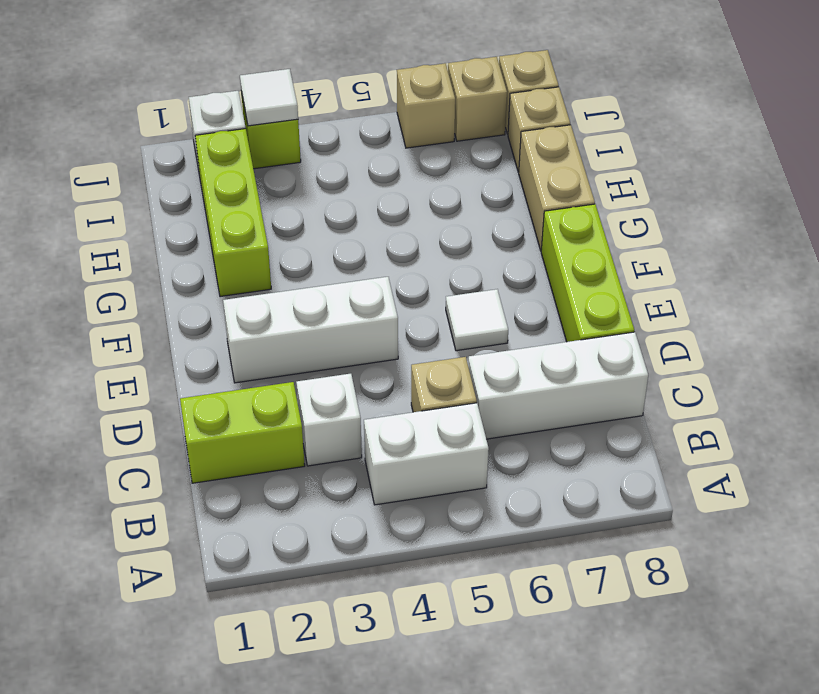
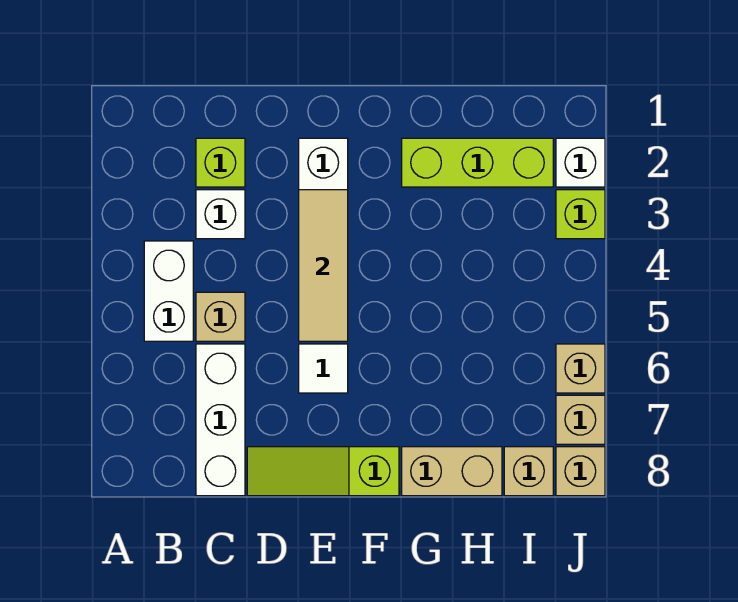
lime 1x2 brick [180,382,305,483] -> lime 1x1 brick [196,138,245,187]
lime 1x3 brick [541,204,634,342] -> lime 1x3 slope [247,447,399,496]
none -> tan 1x3 tile [299,190,348,341]
white 1x1 tile [240,69,298,126] -> none

